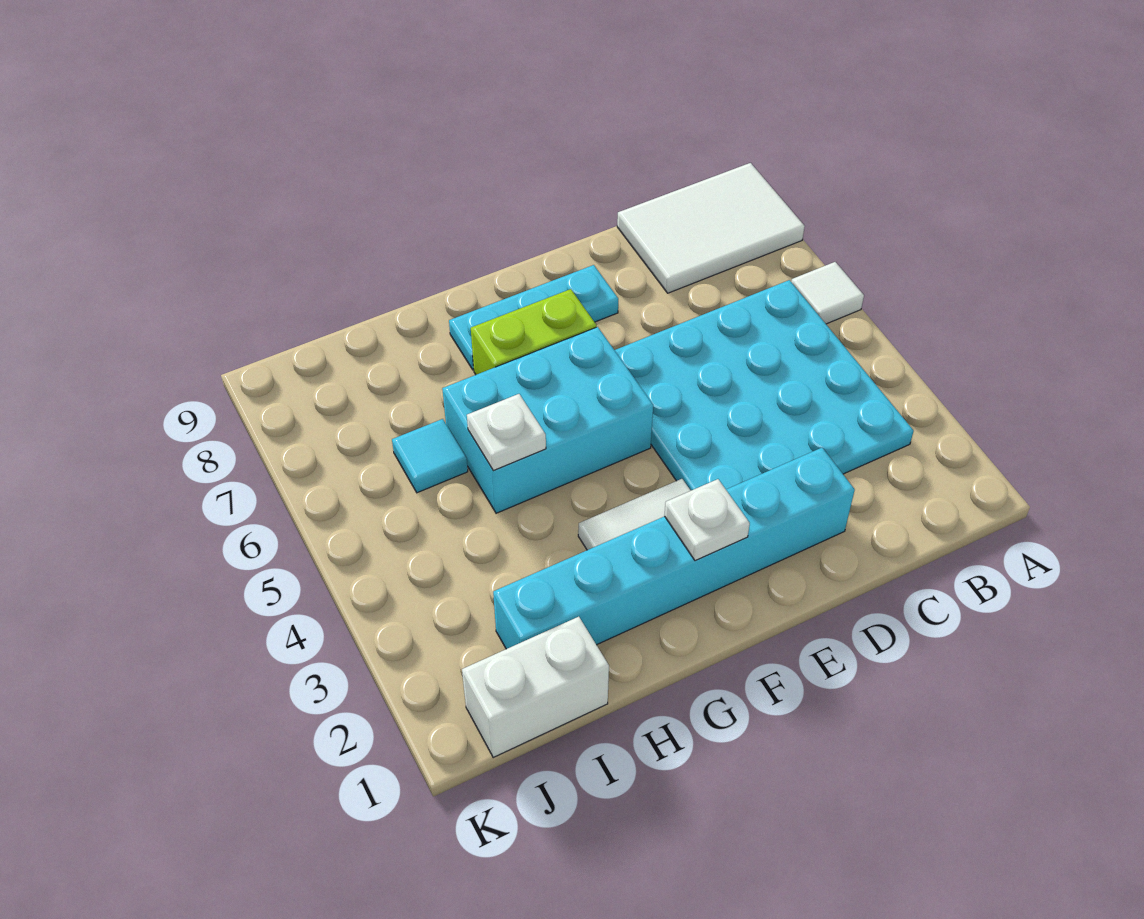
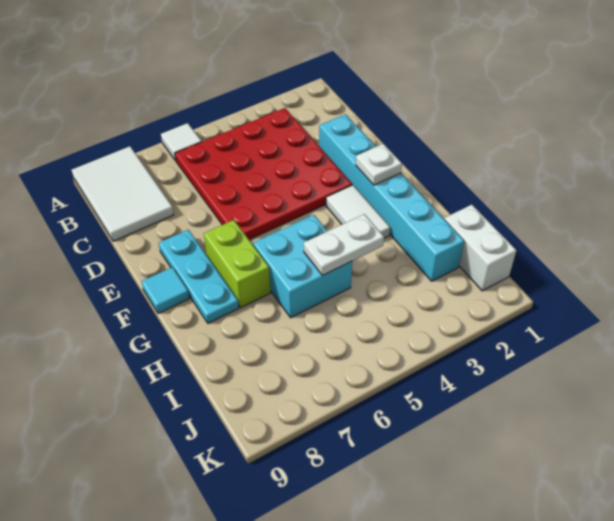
cyan 4x4 plate [615,280,914,490] -> red 4x4 plate [175,108,352,240]
cyan 2x3 brick [442,327,653,513] -> cyan 2x2 brick [253,215,352,318]
white 1x1 plate [467,394,546,471] -> white 1x2 plate [304,214,384,275]
cyan 1x1 tile [392,419,468,493] -> cyan 1x1 tile moved to [141,267,189,314]

